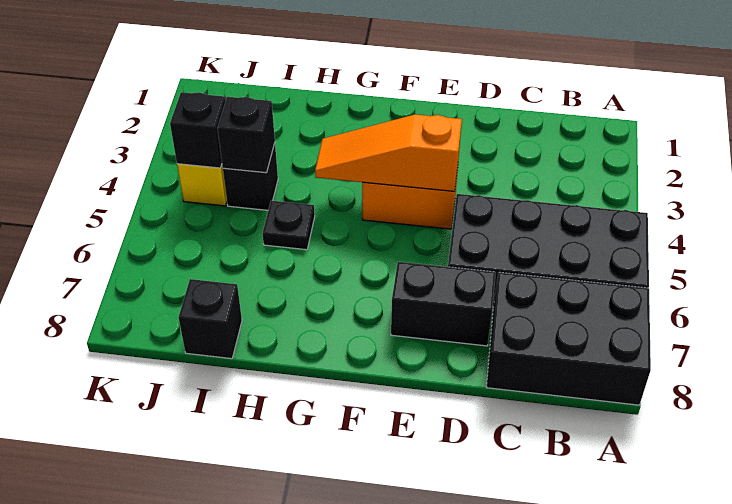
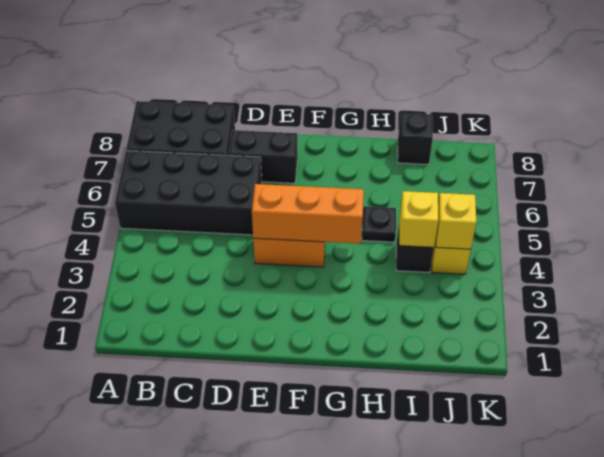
orange 1x3 slope [315,114,462,191] -> orange 1x3 brick [252,184,364,244]
black 1x1 brick [218,97,275,173] -> yellow 1x1 brick [399,191,438,247]
black 1x1 brick [170,92,226,168] -> yellow 1x1 brick [436,193,476,249]

